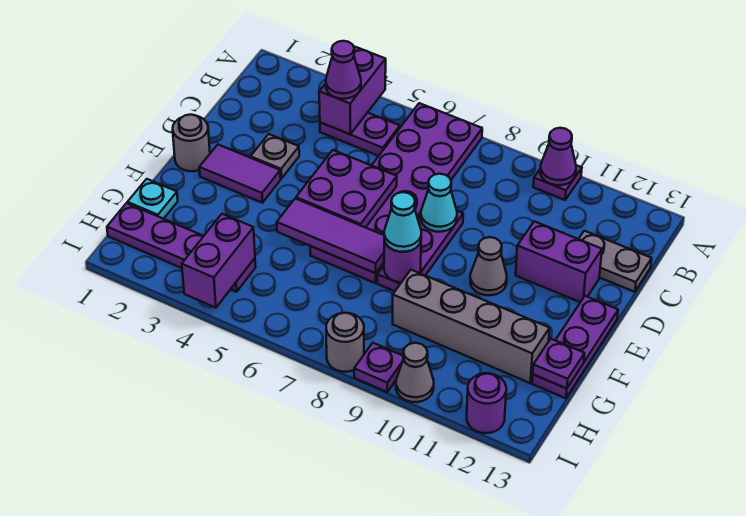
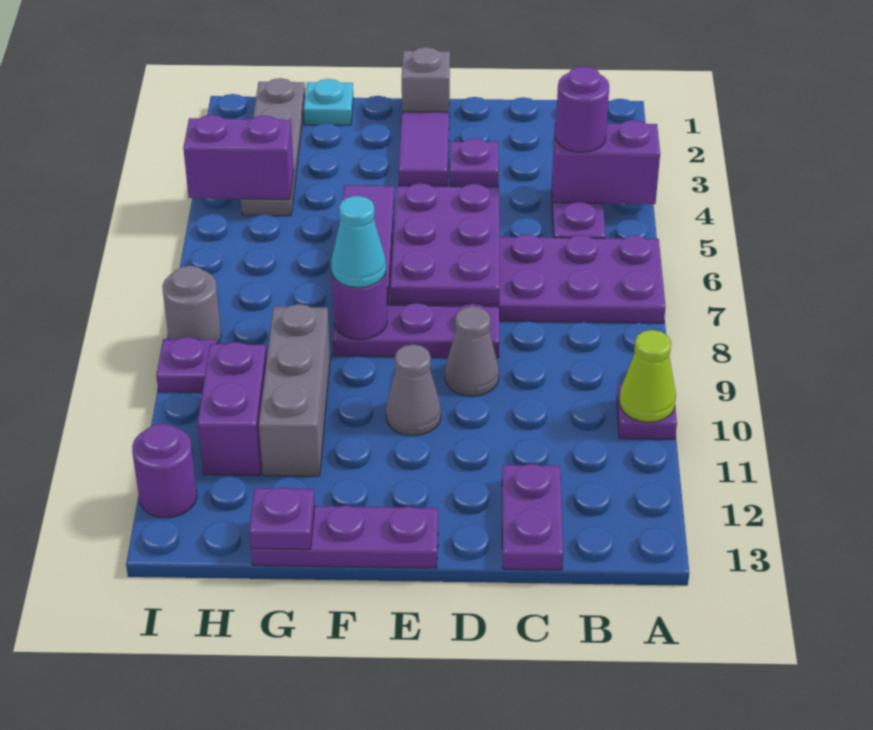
purple 1x1 cone [540,128,576,185] -> lime 1x1 cone [619,330,676,422]
purple 1x1 cone [326,41,361,99] -> purple 1x1 round brick [555,66,609,152]
grey 1x2 plate [579,231,652,292] -> purple 1x2 plate [502,464,563,570]
grey 1x1 plate [251,134,299,179] -> purple 1x1 plate [450,138,499,187]
purple 2x2 plate [296,150,397,228] -> purple 2x3 plate [391,183,500,304]
cyan 1x1 cone [421,174,457,232] -> none
purple 1x2 brick [516,221,602,302] -> purple 1x2 brick moved to [198,342,267,476]
grey 1x1 round brick [173,114,210,171] -> grey 1x1 brick [402,47,450,112]
grey 1x4 brick [393,270,550,383] -> grey 1x3 brick [259,304,330,476]
purple 1x4 plate [107,203,256,292] -> grey 1x4 plate [241,78,305,216]
grey 1x1 cone [396,343,434,402] -> grey 1x1 cone moved to [445,307,499,396]

